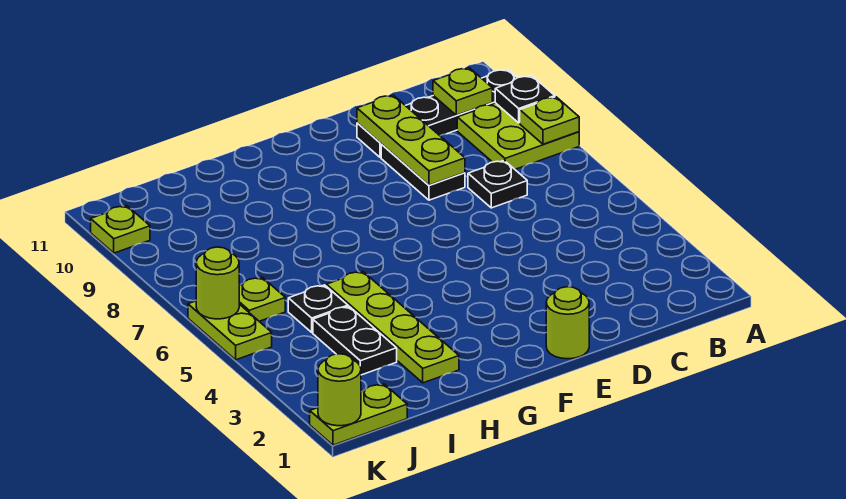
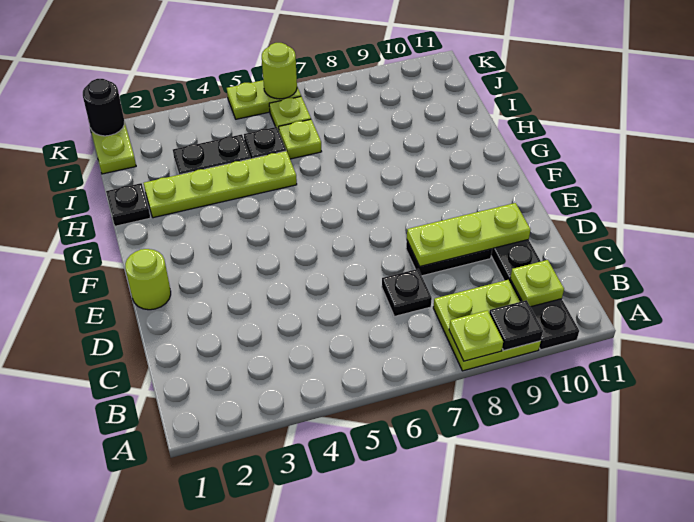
none -> black 1x1 plate [106,183,150,226]
lime 1x1 round brick [318,354,361,426] -> black 1x1 round brick [83,79,124,136]
lime 1x1 plate [91,206,150,253] -> lime 1x1 plate moved to [279,119,322,159]

